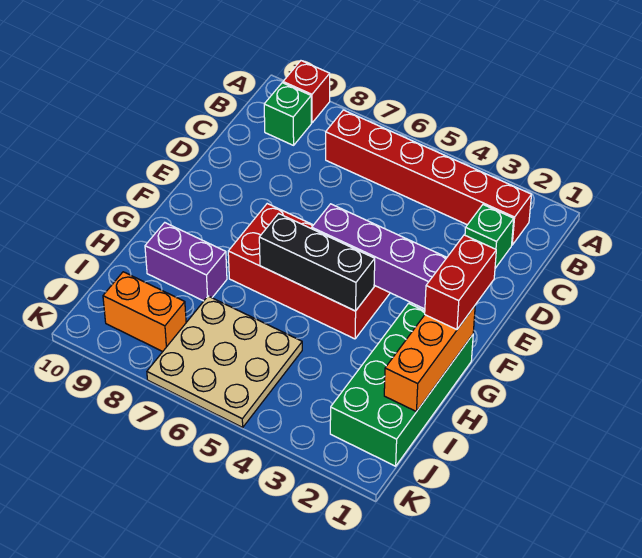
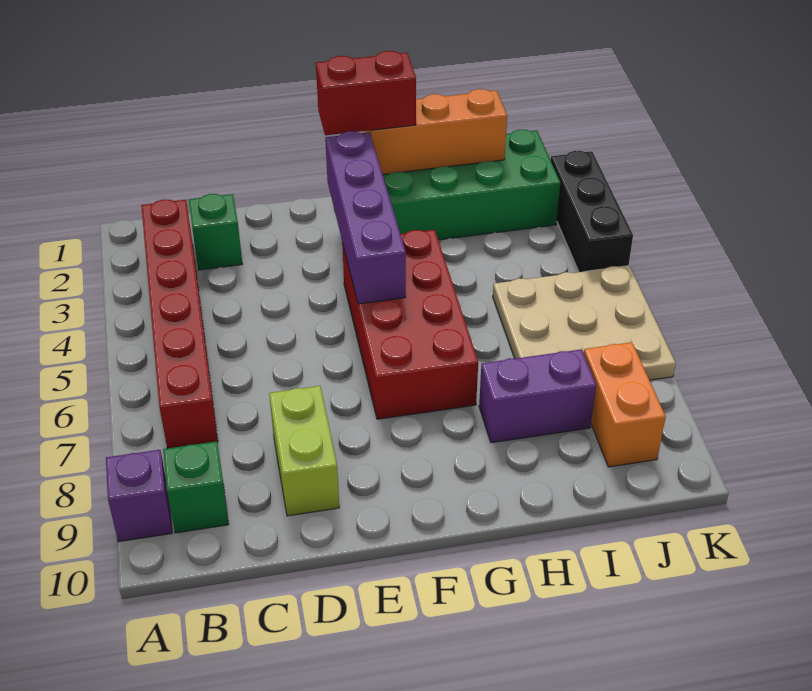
red 1x1 brick [283,61,330,123] -> purple 1x1 brick [106,450,172,542]
none -> lime 1x2 brick [269,386,339,516]
black 1x3 brick [259,214,375,311] -> black 1x3 brick moved to [551,151,633,272]
purple 1x2 brick [145,223,227,301] -> purple 1x2 brick turned to [479,349,596,443]

